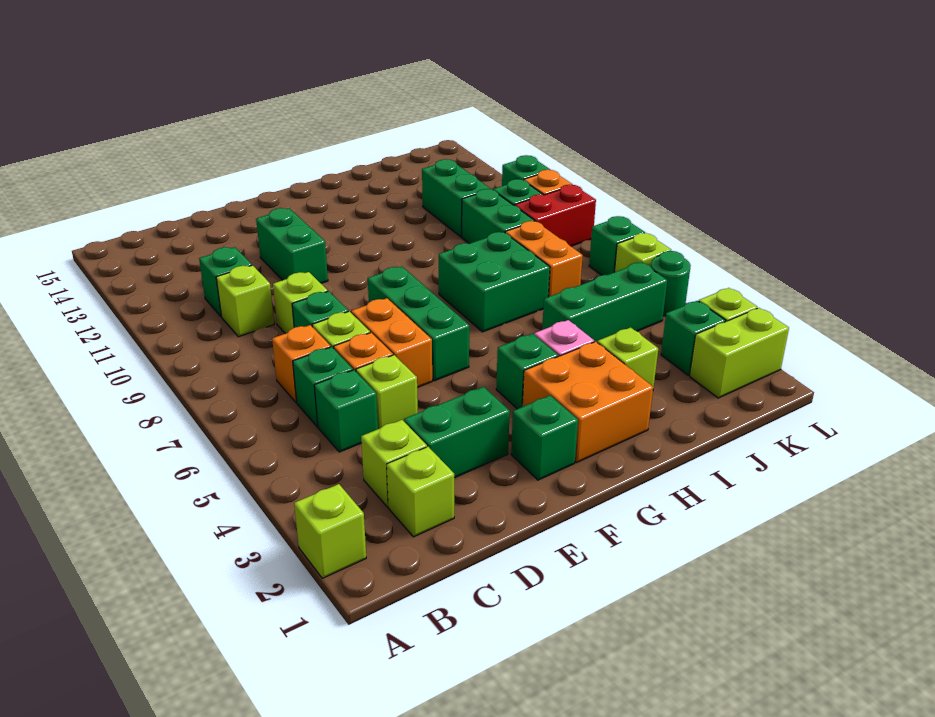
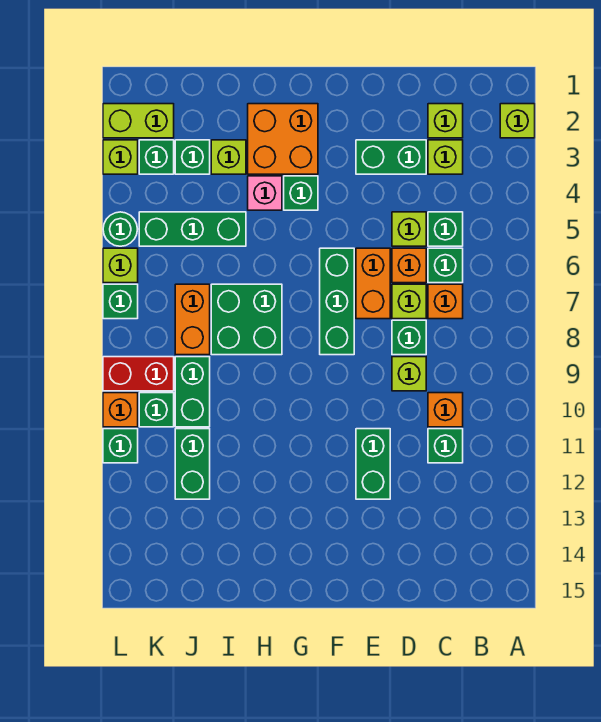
lime 1x1 brick [216,265,274,337] -> orange 1x1 brick [428,393,463,427]
green 1x1 brick [511,396,578,480] -> green 1x1 brick moved to [175,140,210,174]

